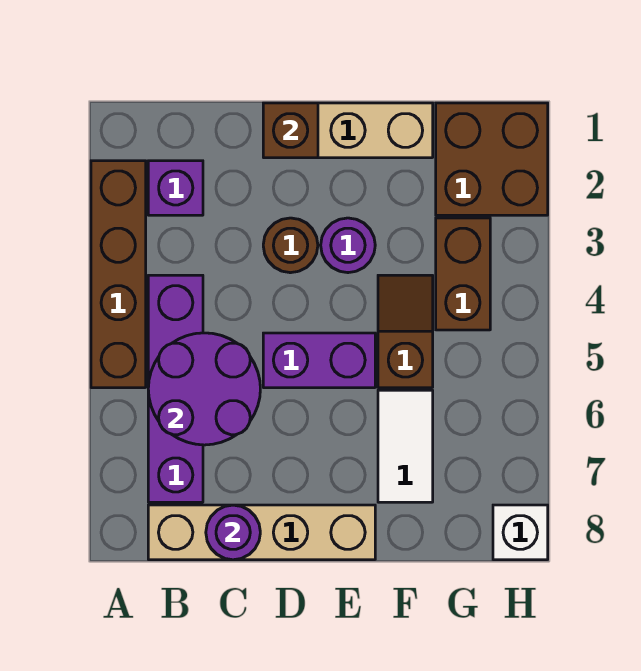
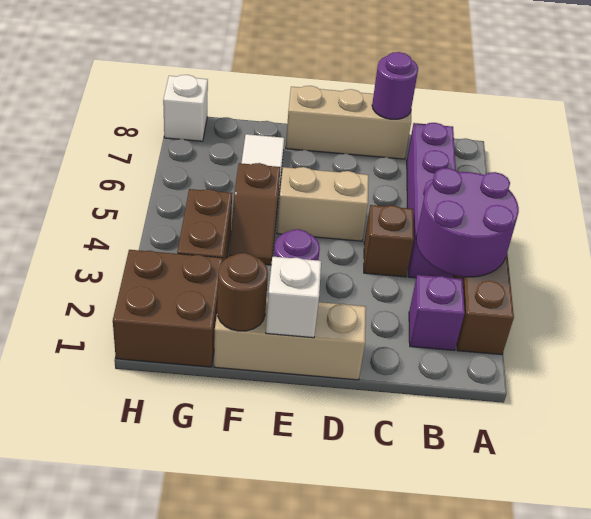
purple 2x2 round brick [148,333,260,445] -> purple 2x2 round brick moved to [416,168,519,277]
tan 1x4 brick [148,505,375,560] -> tan 1x3 brick [286,86,411,159]
brown 1x1 brick [263,103,318,158] -> brown 1x1 brick moved to [364,205,414,277]
brown 1x1 round brick [263,218,318,273] -> brown 1x1 round brick moved to [217,253,268,331]
purple 1x2 brick [263,333,375,388] -> tan 1x2 brick [277,167,369,241]
none -> white 1x1 brick [266,256,321,338]

